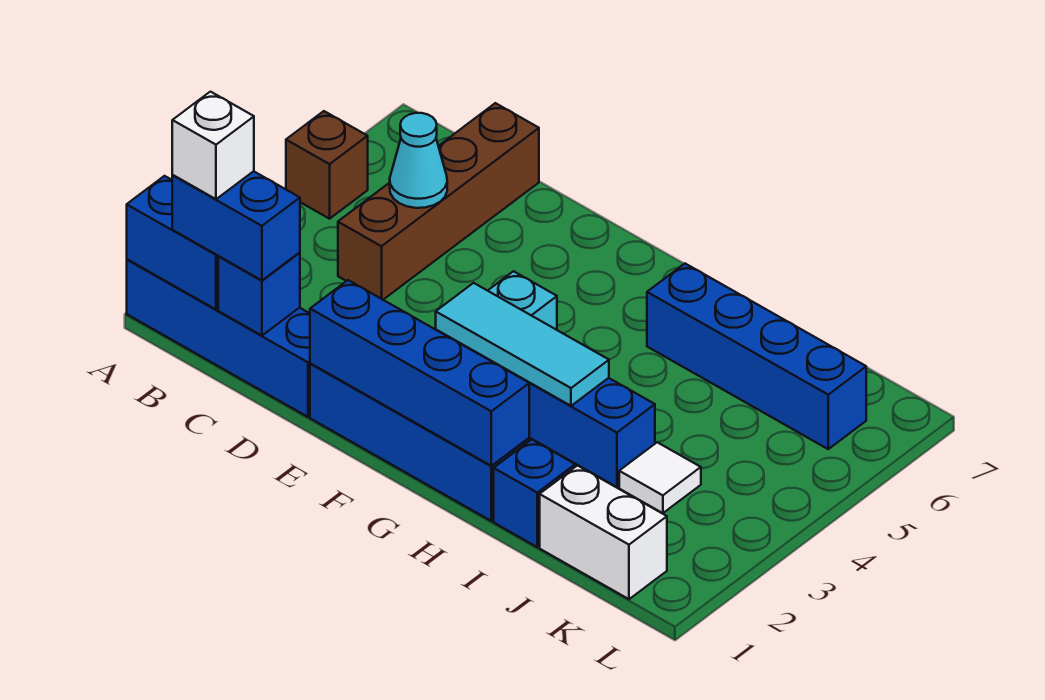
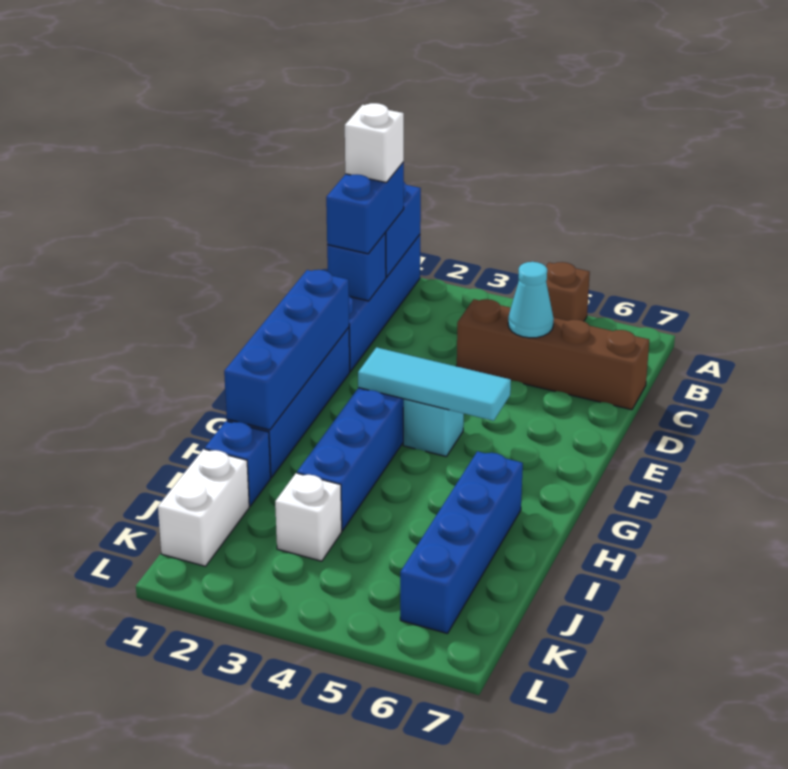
cyan 1x3 tile [436,283,609,406] -> cyan 1x3 tile turned to [358,347,511,421]
white 1x1 tile [619,442,701,513] -> white 1x1 brick [275,473,342,561]

